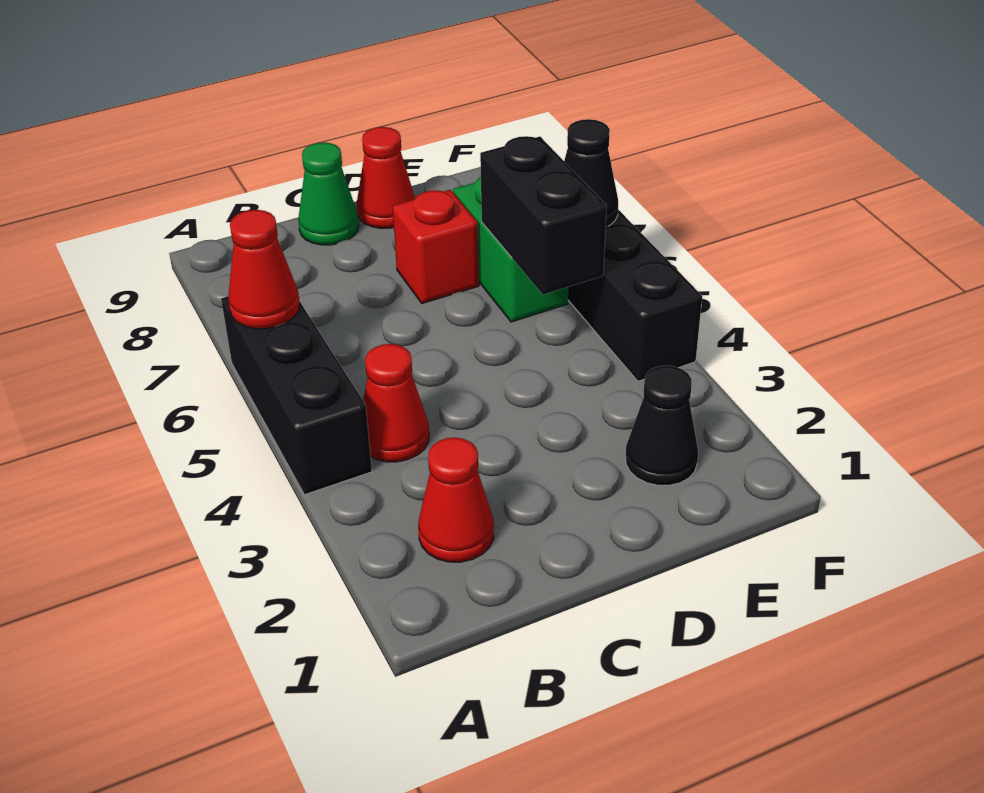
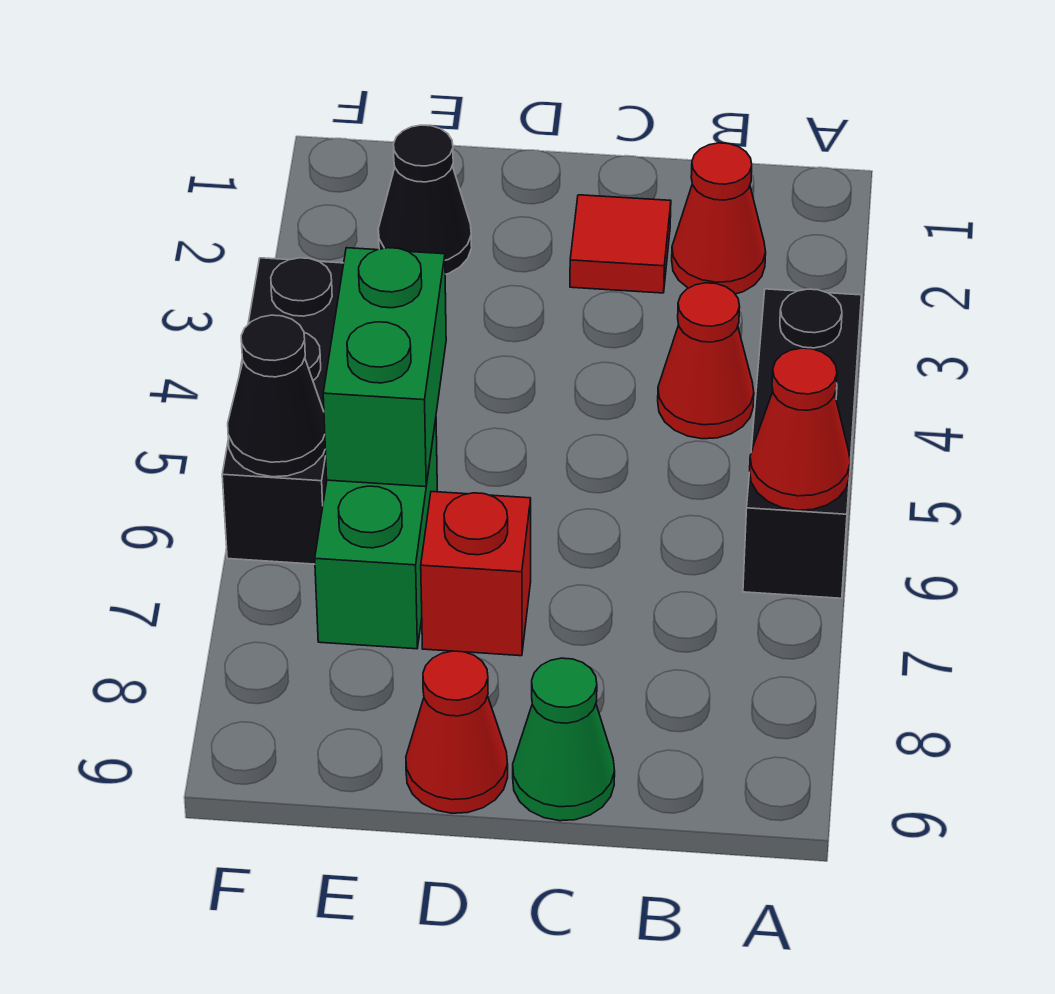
none -> red 1x1 tile [570,195,671,293]
black 1x2 brick [480,136,607,295] -> green 1x2 brick [323,248,446,487]

